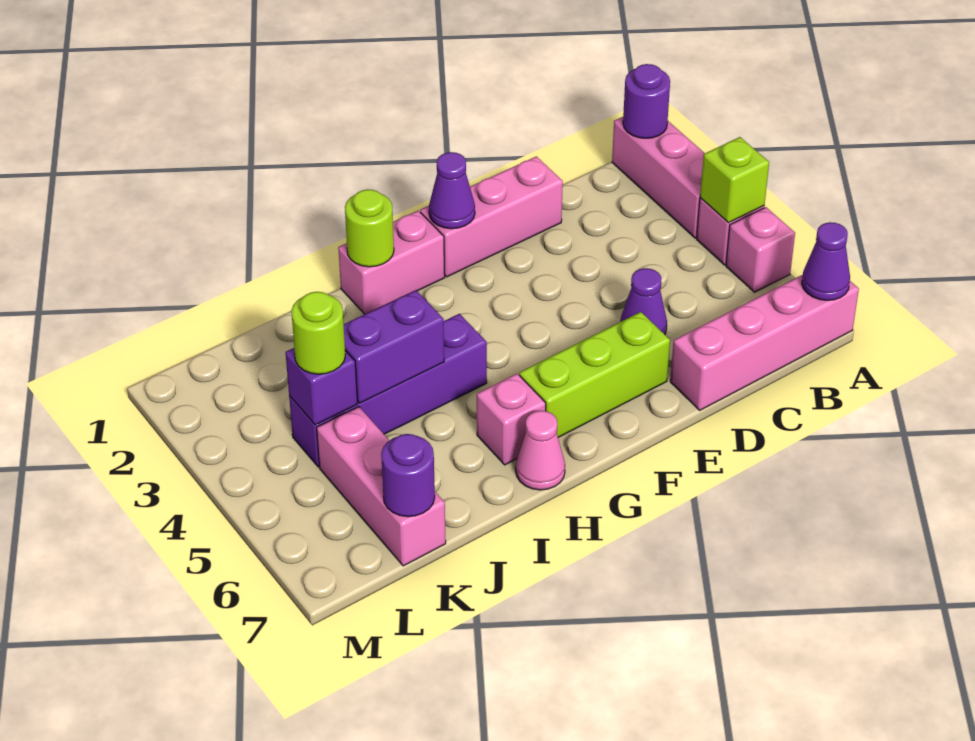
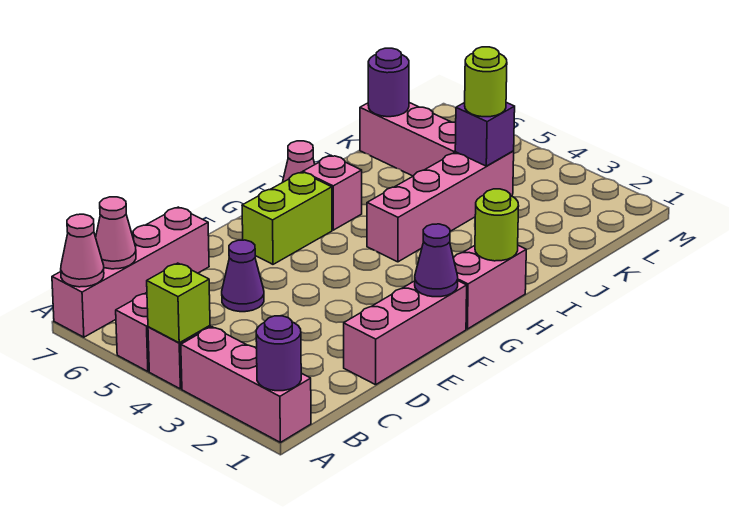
purple 1x1 cone [802,222,850,300] -> pink 1x1 cone [61,214,104,287]
none -> pink 1x1 cone [96,197,136,269]
lime 1x3 brick [519,312,670,437] -> lime 1x2 brick [242,172,332,264]
purple 1x4 brick [289,314,487,467] -> pink 1x4 brick [367,151,514,262]
purple 1x2 brick [344,290,444,403] -> none

